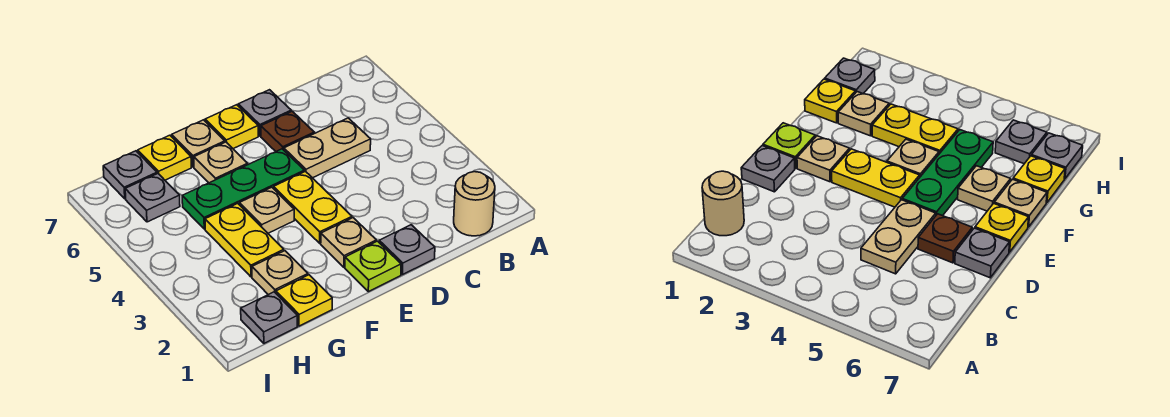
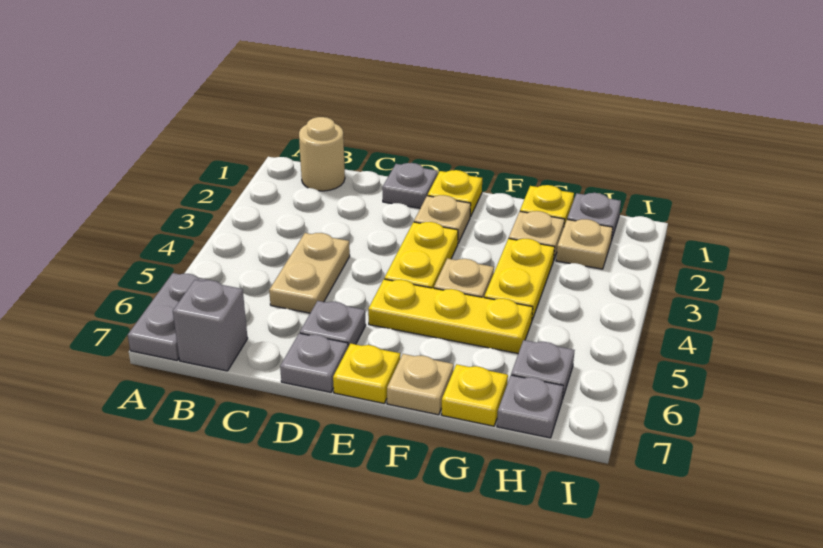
none -> grey 1x2 plate [128,273,208,360]
none -> grey 1x1 brick [173,280,248,371]
tan 1x2 plate [284,118,371,178] -> tan 1x2 plate turned to [269,233,350,313]
brown 1x1 plate [261,111,314,151] -> grey 1x1 plate [300,301,366,347]
lime 1x1 plate [345,241,401,292] -> yellow 1x1 plate [428,170,482,217]
green 1x3 plate [182,149,304,229] -> yellow 1x3 plate [368,279,533,353]
tan 1x1 plate [194,142,248,183] -> tan 1x1 plate moved to [556,219,613,269]

